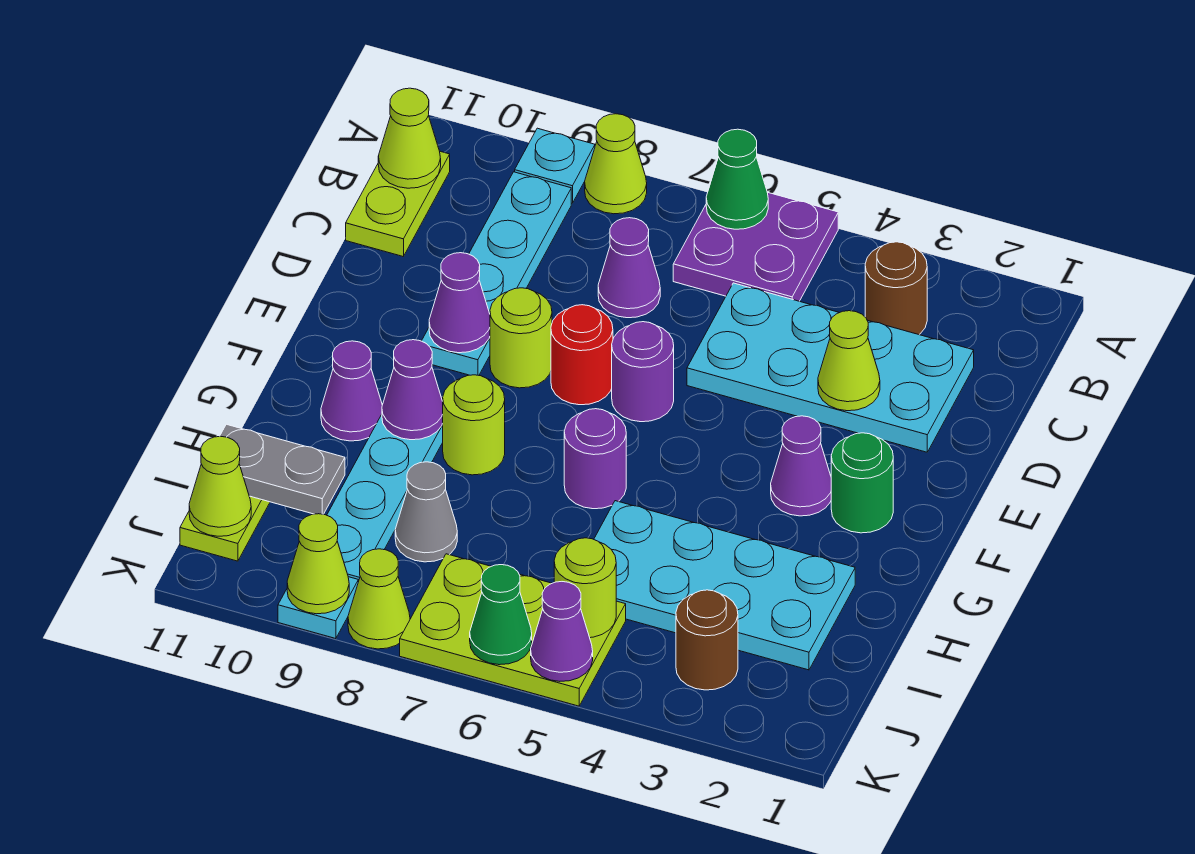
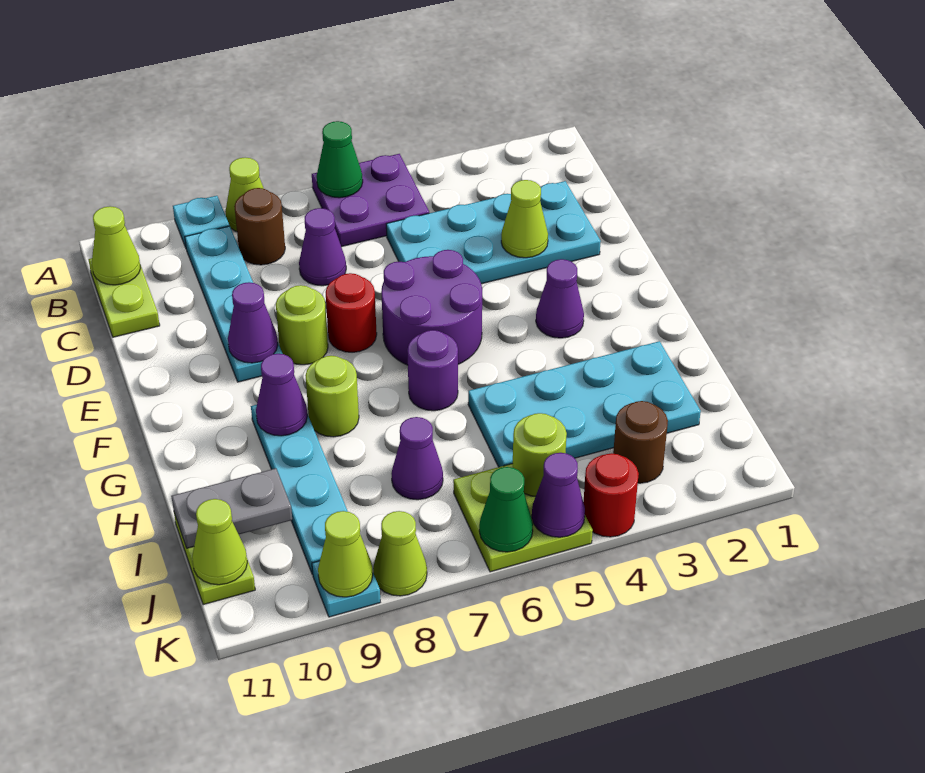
brown 1x1 round brick [865,242,927,335] -> brown 1x1 round brick moved to [234,188,285,265]
purple 1x1 round brick [612,322,674,422] -> purple 2x2 round brick [381,250,482,365]
green 1x1 round brick [831,433,893,533] -> none
purple 1x1 cone [321,341,382,441] -> purple 1x1 cone moved to [391,417,443,500]
grey 1x1 cone [395,462,457,562] -> none
lime 2x3 plate [400,554,626,706] -> lime 2x2 plate [453,464,593,572]
none -> red 1x1 round brick [583,453,639,537]

